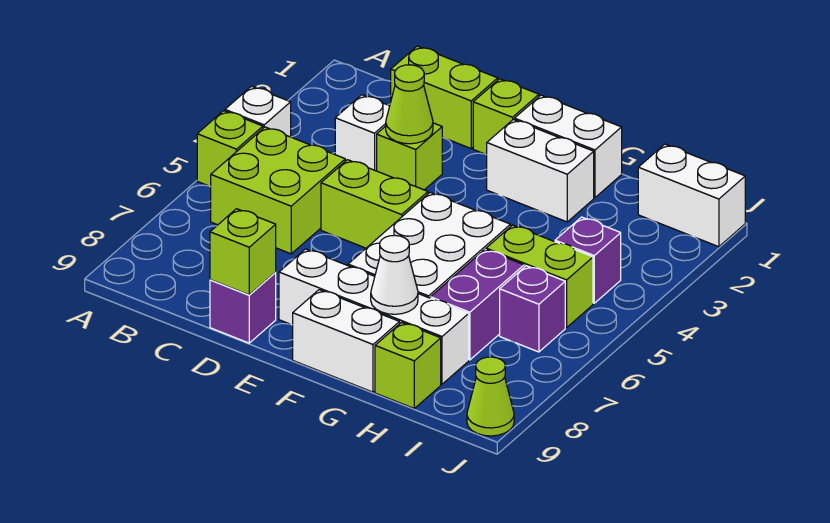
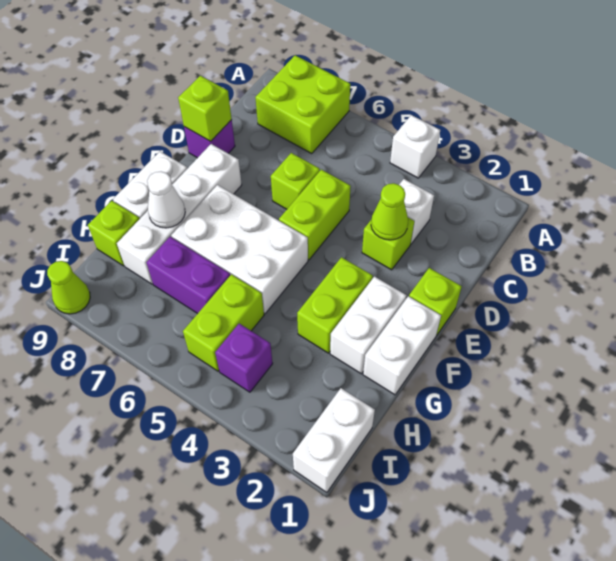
lime 1x1 brick [197,111,263,187] -> lime 1x1 brick moved to [271,153,320,209]
lime 2x2 brick [211,127,345,254] -> lime 2x2 brick moved to [255,55,350,153]
lime 1x2 brick [391,46,498,148] -> lime 1x2 brick moved to [297,257,373,353]
purple 1x1 brick [500,266,565,352] -> none

